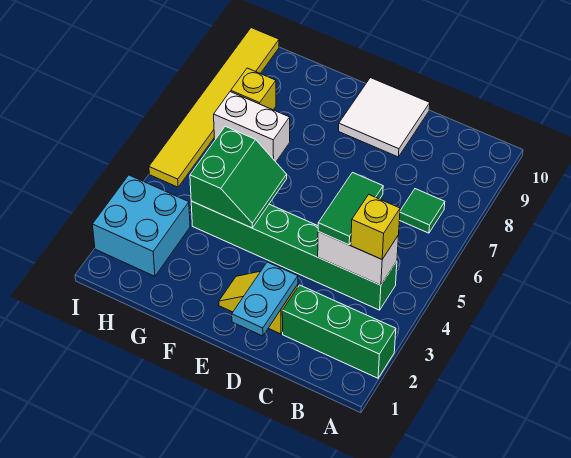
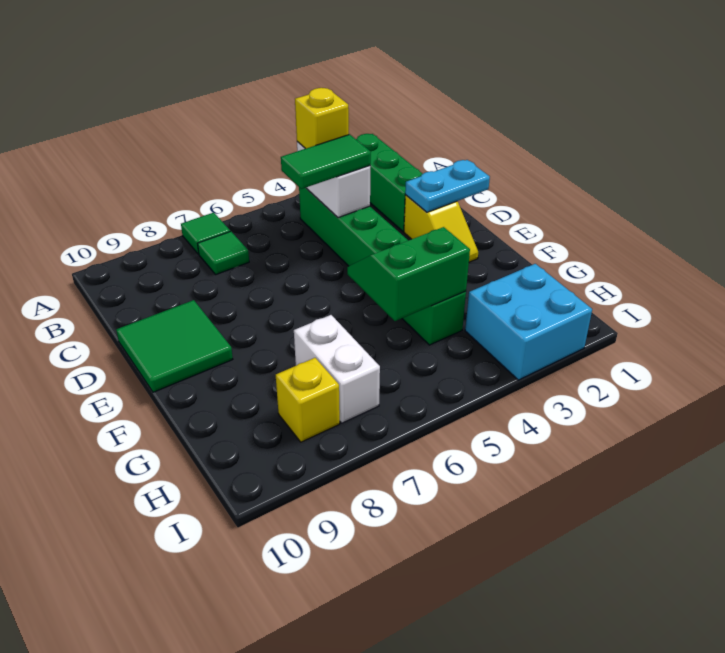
none -> green 1x1 tile [181,213,230,254]
white 2x2 tile [339,78,430,157] -> green 2x2 tile [116,300,233,392]
yellow 1x6 tile [149,28,279,187] -> none

